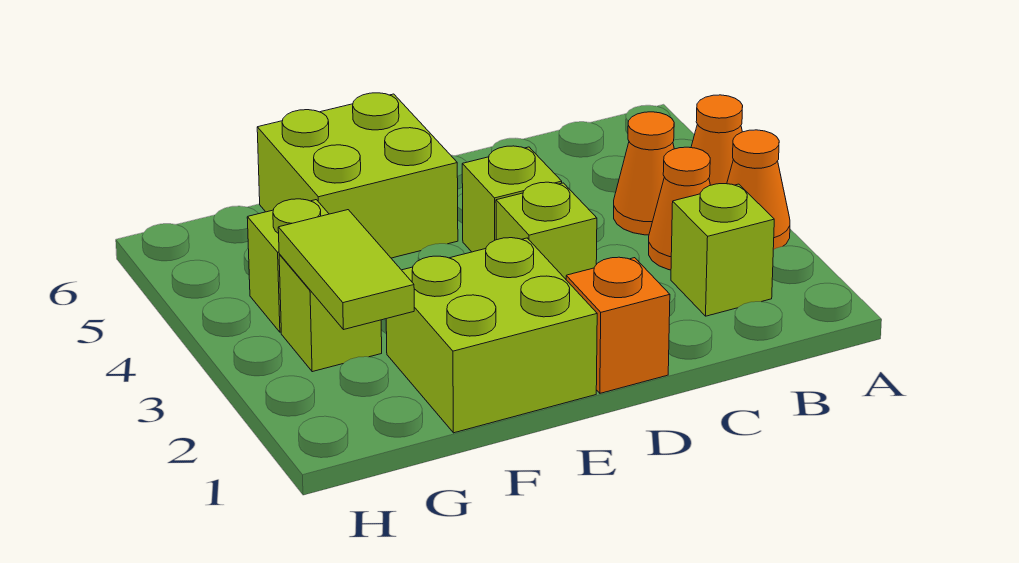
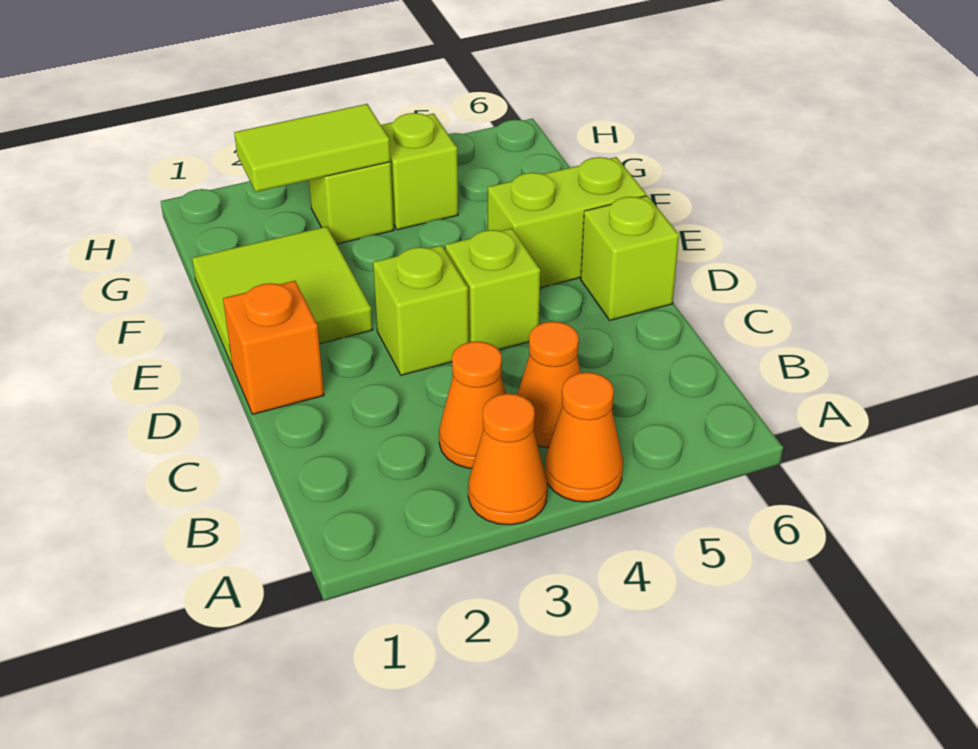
lime 1x1 brick [671,184,774,316] -> lime 1x1 brick moved to [581,196,679,320]
lime 2x2 brick [386,238,597,433] -> lime 2x2 tile [192,226,373,365]
lime 2x2 brick [257,93,458,258] -> lime 1x2 brick [488,157,646,288]

